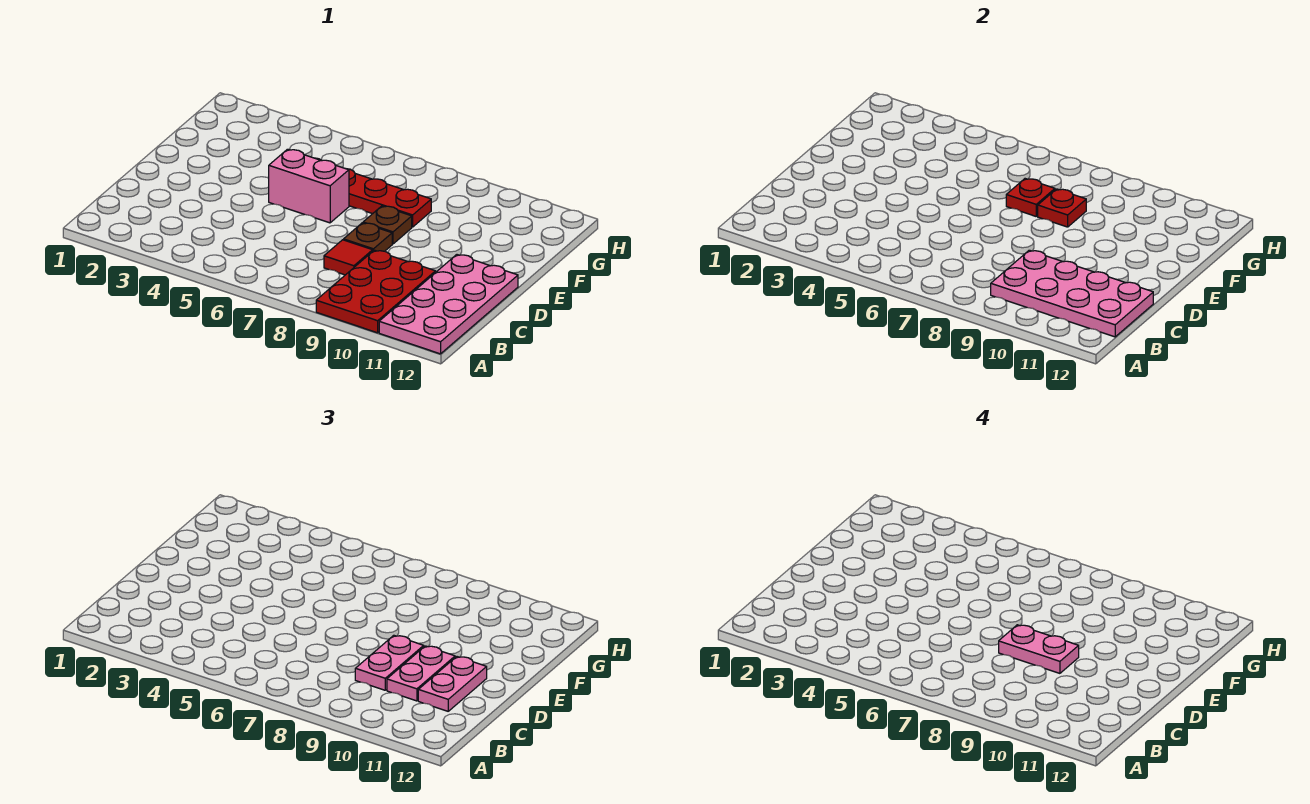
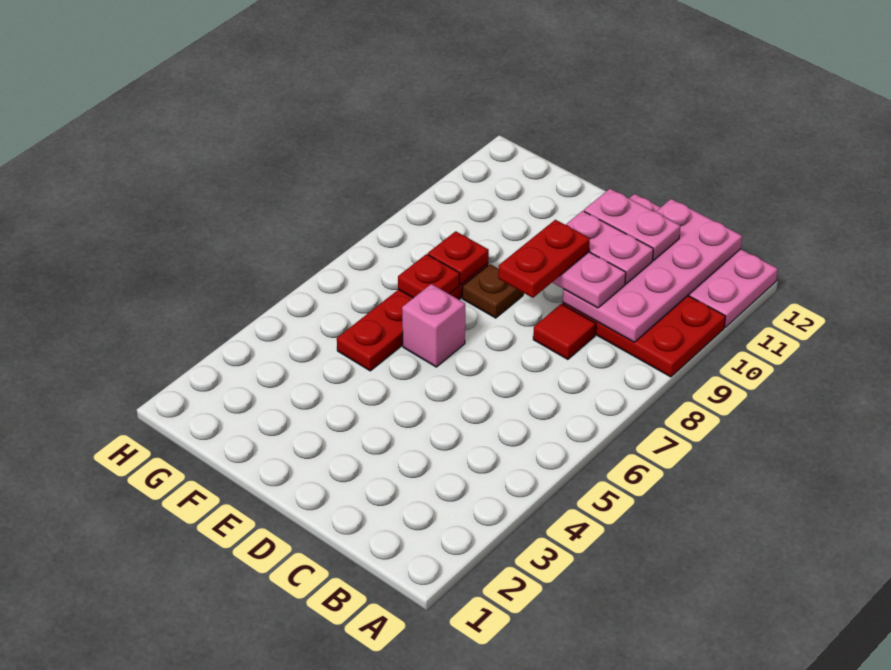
brown 1x1 plate [344,223,392,251] -> none
pink 1x2 plate [999,625,1079,673] -> red 1x2 plate [498,220,590,298]
pink 1x2 brick [269,149,349,223] -> pink 1x1 brick [402,284,465,367]

